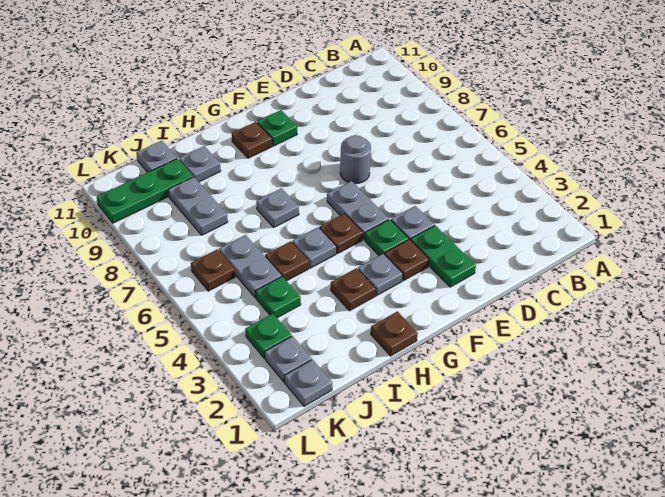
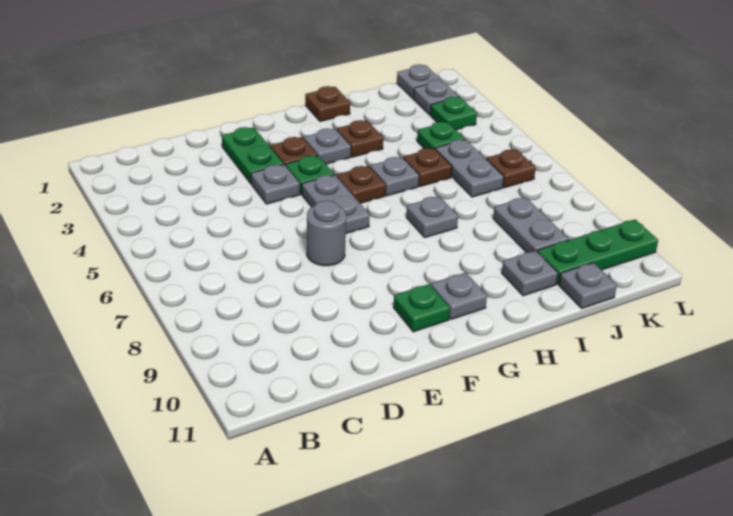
brown 1x1 plate [232,122,272,158] -> grey 1x1 plate [431,273,487,319]

